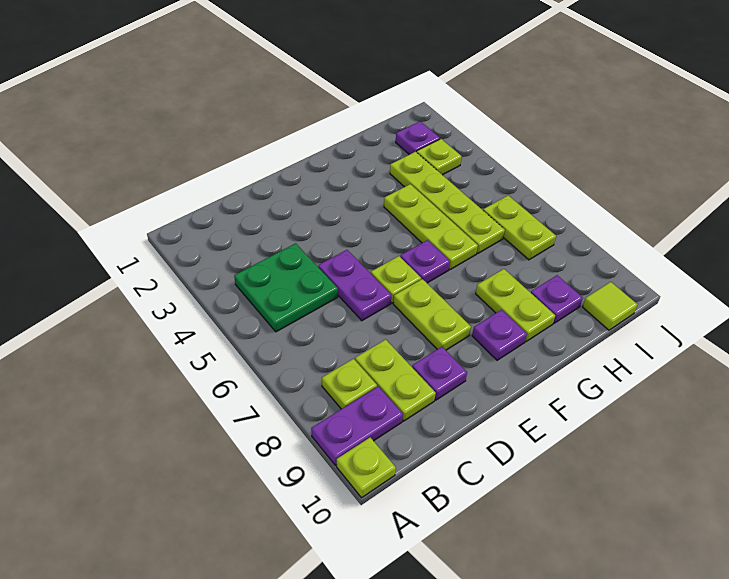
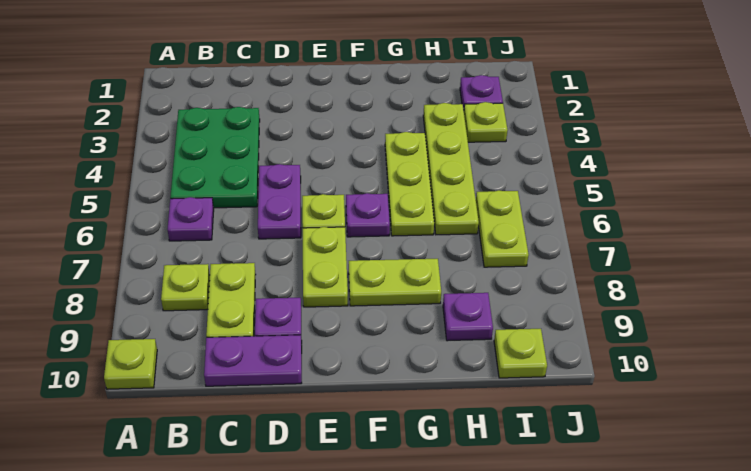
purple 1x2 plate [311,386,403,465] -> purple 1x2 plate moved to [204,335,302,386]
green 2x2 plate [234,243,338,332] -> green 2x3 plate [170,107,260,208]
purple 1x1 plate [472,310,527,360] -> purple 1x1 plate moved to [167,197,214,241]
lime 1x2 plate [476,269,555,342] -> lime 1x2 plate turned to [349,259,441,306]
lime 1x1 tile [583,282,638,330] -> lime 1x1 plate [494,329,547,378]

